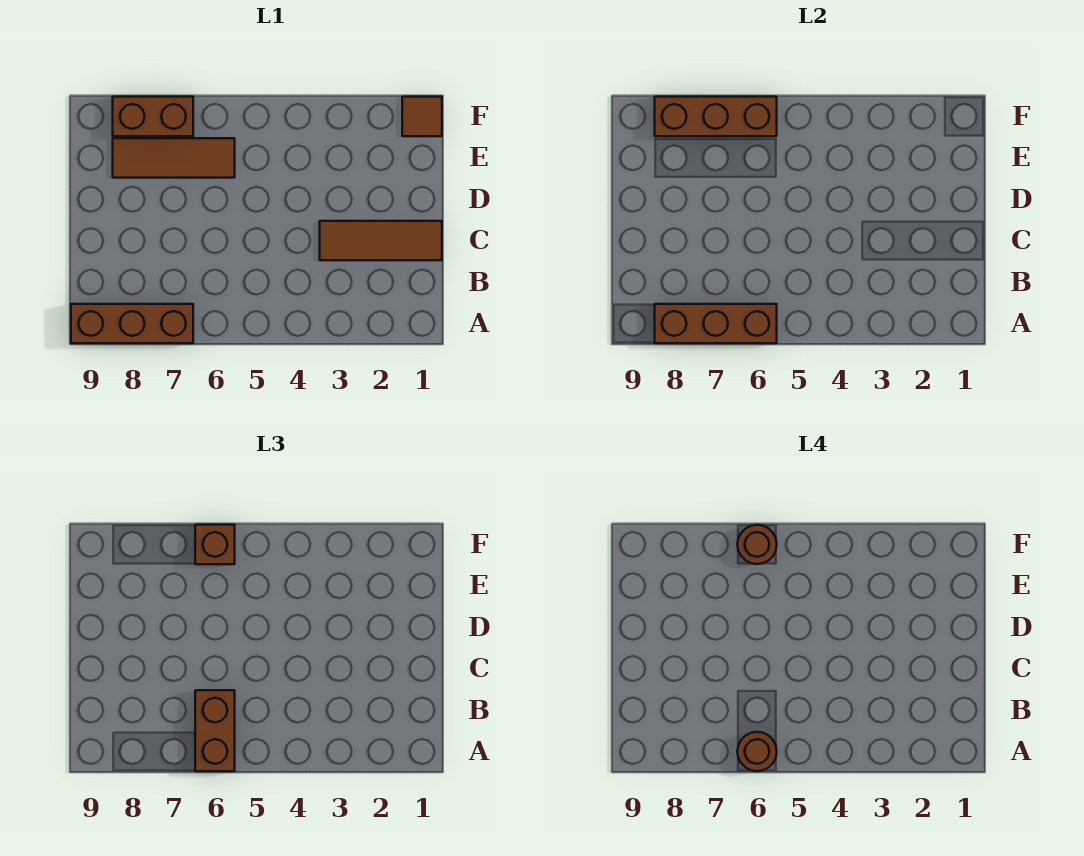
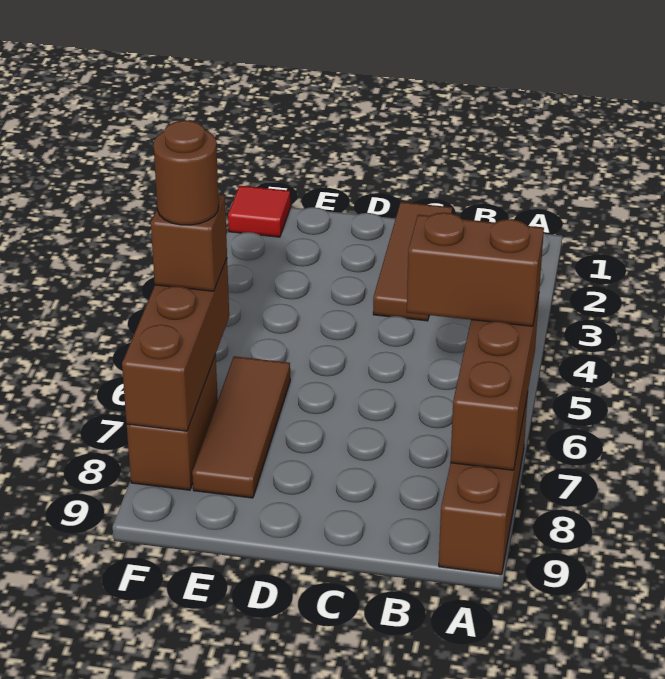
brown 1x1 round brick [737,732,777,771] -> none
brown 1x1 tile [402,97,442,136] -> red 1x1 tile [228,186,290,237]

